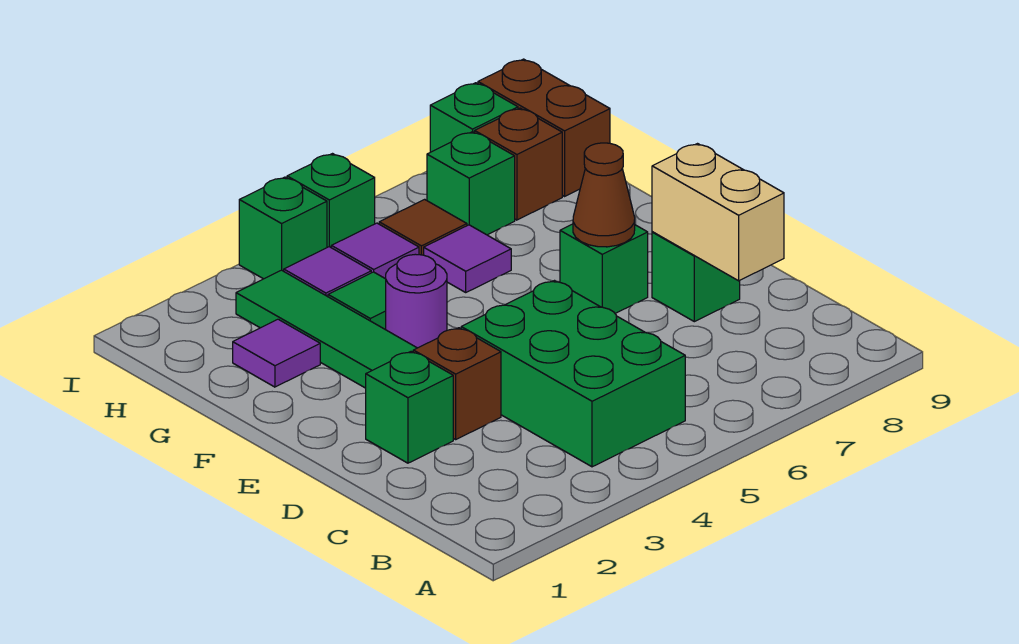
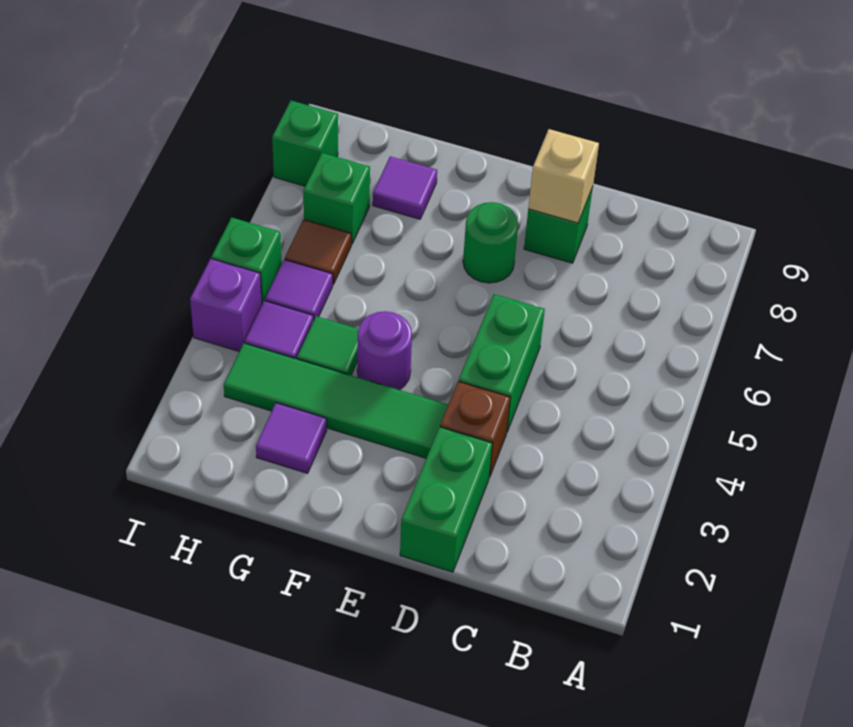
green 2x3 brick [461,281,685,467] -> green 1x2 brick [459,294,545,431]
tan 1x2 brick [652,144,784,281] -> tan 1x1 brick [528,129,599,223]
green 1x1 brick [366,351,453,463] -> green 1x2 brick [400,427,492,572]
green 1x1 brick [560,224,648,313] -> green 1x1 round brick [463,202,518,283]
brown 1x1 cone [573,143,635,247] -> none
purple 1x1 tile [424,225,511,292] -> purple 1x1 tile moved to [373,156,437,219]
brown 1x1 brick [475,108,562,220] -> none
brown 1x2 brick [478,59,610,196] -> none
green 1x1 brick [239,177,327,279] -> purple 1x1 brick [190,259,262,351]

